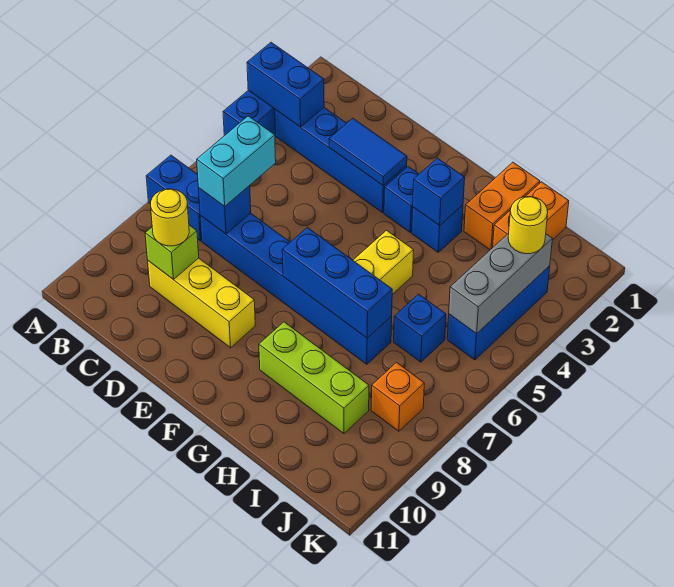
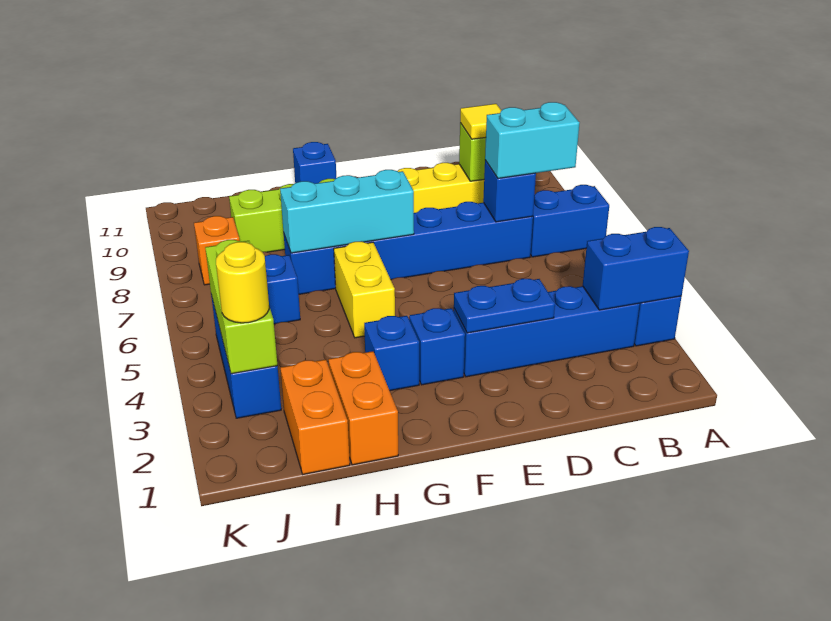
cyan 1x2 brick [197,116,276,206] -> cyan 1x2 brick turned to [485,102,579,178]
yellow 1x1 round brick [151,189,189,246] -> yellow 1x1 tile [460,104,501,139]
blue 1x2 tile [329,118,407,185] -> blue 1x2 plate [454,279,555,333]
blue 1x3 brick [282,228,392,338] -> cyan 1x3 brick [280,170,414,253]
blue 1x1 brick [413,158,465,226] -> blue 1x1 brick moved to [293,142,336,184]
grey 1x3 brick [449,233,552,334] -> lime 1x3 brick [205,240,277,374]

